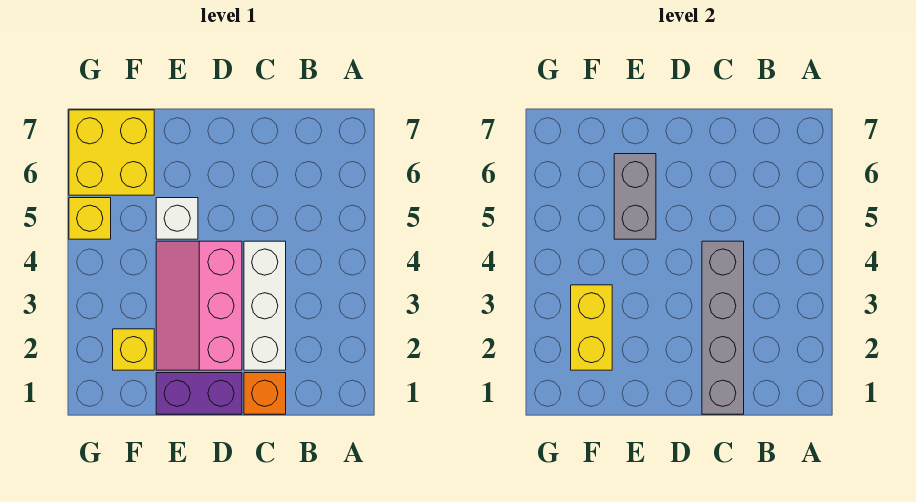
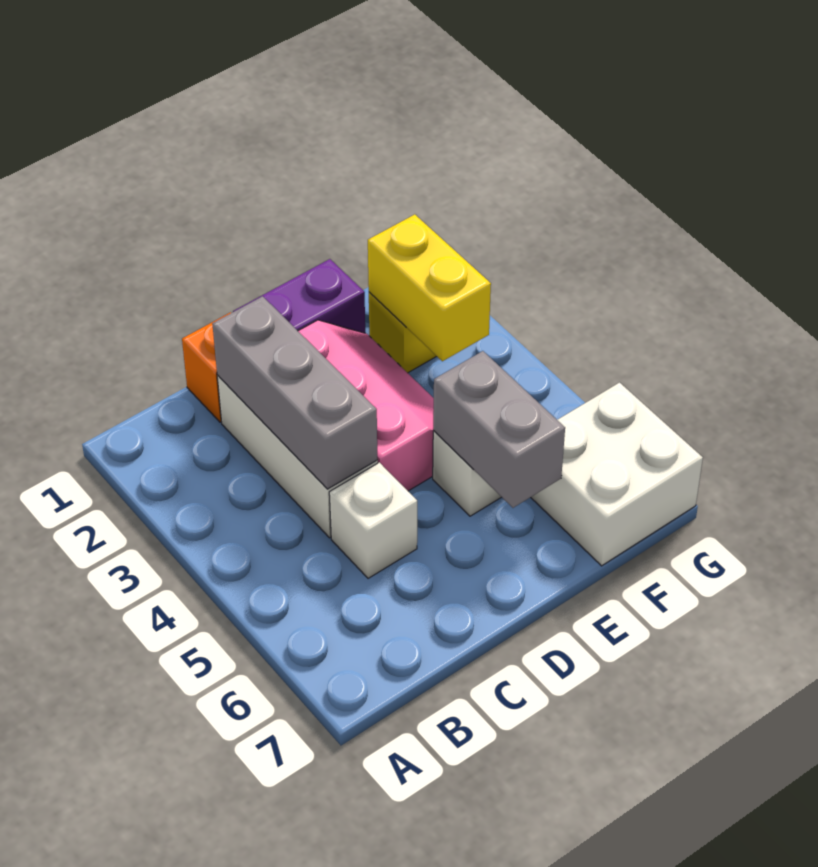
grey 1x4 brick [702,241,744,414] -> grey 1x3 brick [212,296,377,489]
none -> white 1x1 brick [329,462,417,578]
yellow 2x2 brick [69,110,154,195] -> white 2x2 brick [531,383,703,566]
yellow 1x1 brick [69,198,111,239] -> none

